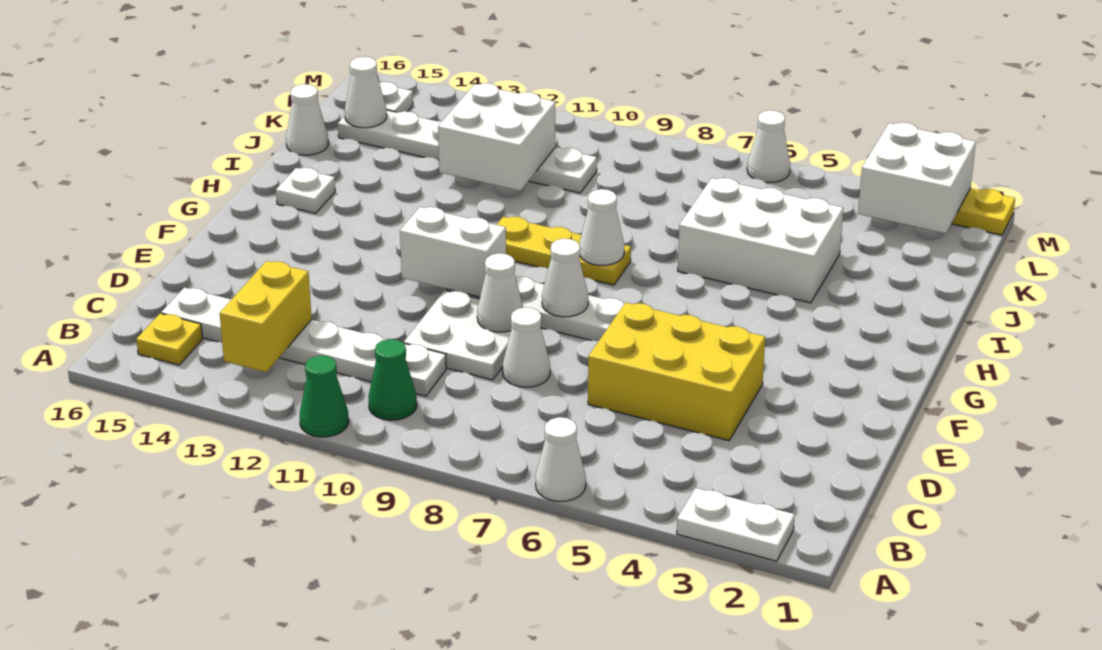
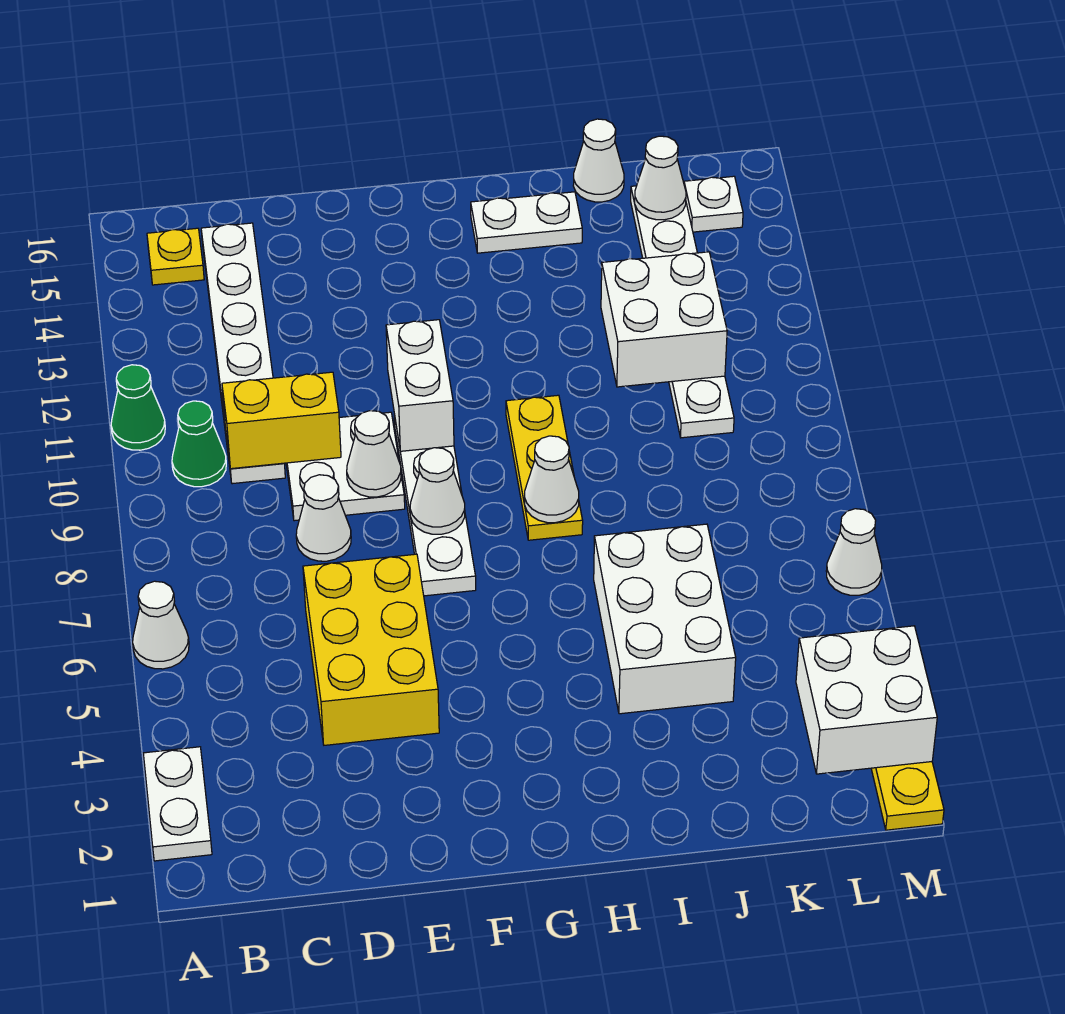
yellow 1x2 brick [220,261,312,372] -> yellow 1x2 brick moved to [222,372,341,469]
white 1x1 plate [276,168,335,213] -> white 1x2 plate [471,192,582,253]

